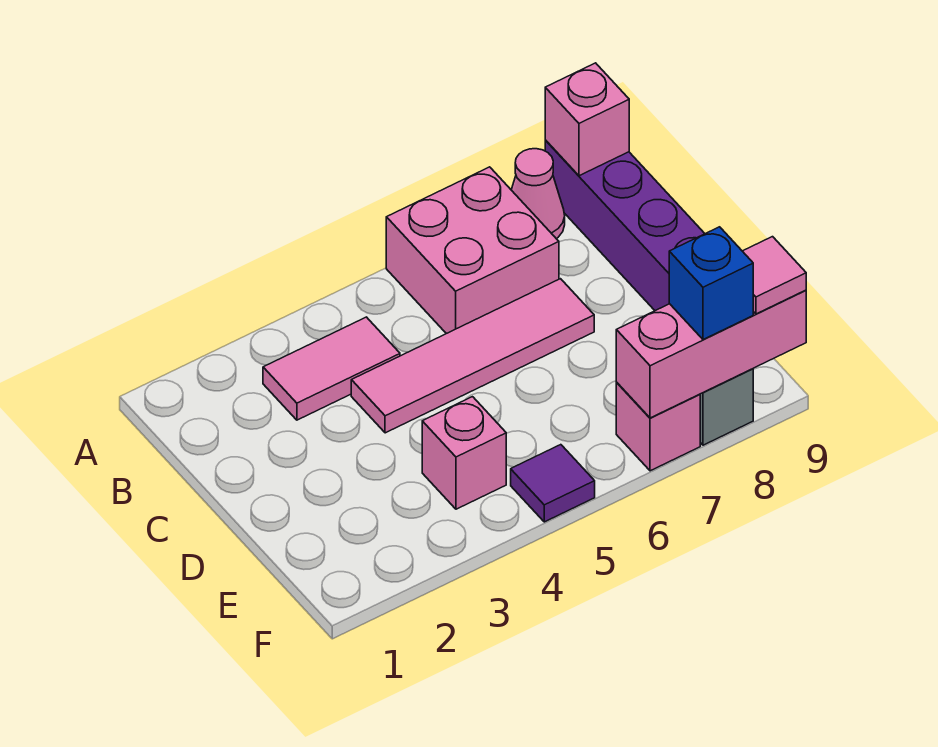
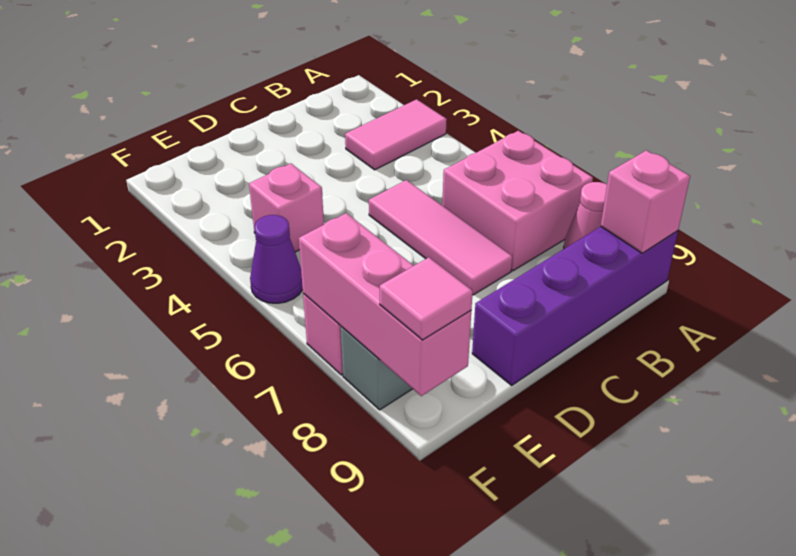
pink 1x2 tile [263,317,400,420] -> pink 1x2 tile turned to [345,99,447,170]
pink 1x4 tile [351,279,594,433] -> pink 1x3 tile [369,180,513,295]
purple 1x1 tile [511,445,595,522] -> purple 1x1 cone [250,215,303,303]
blue 1x1 brick [669,227,753,340] -> none

